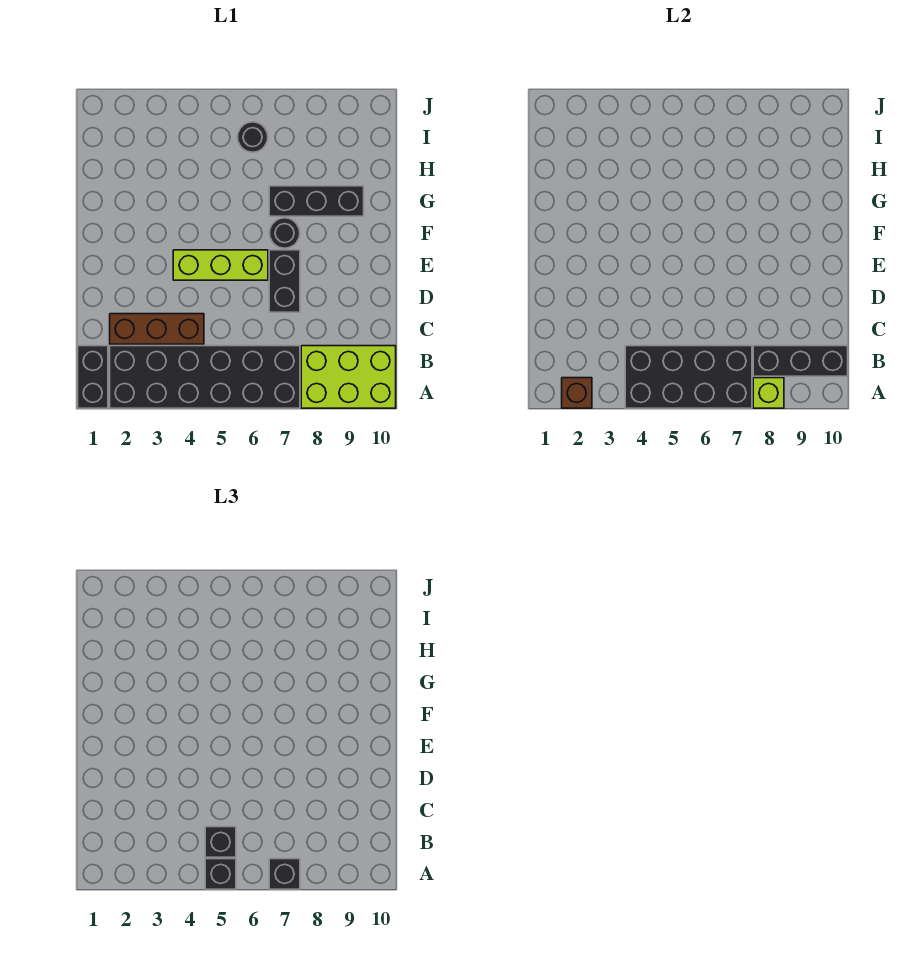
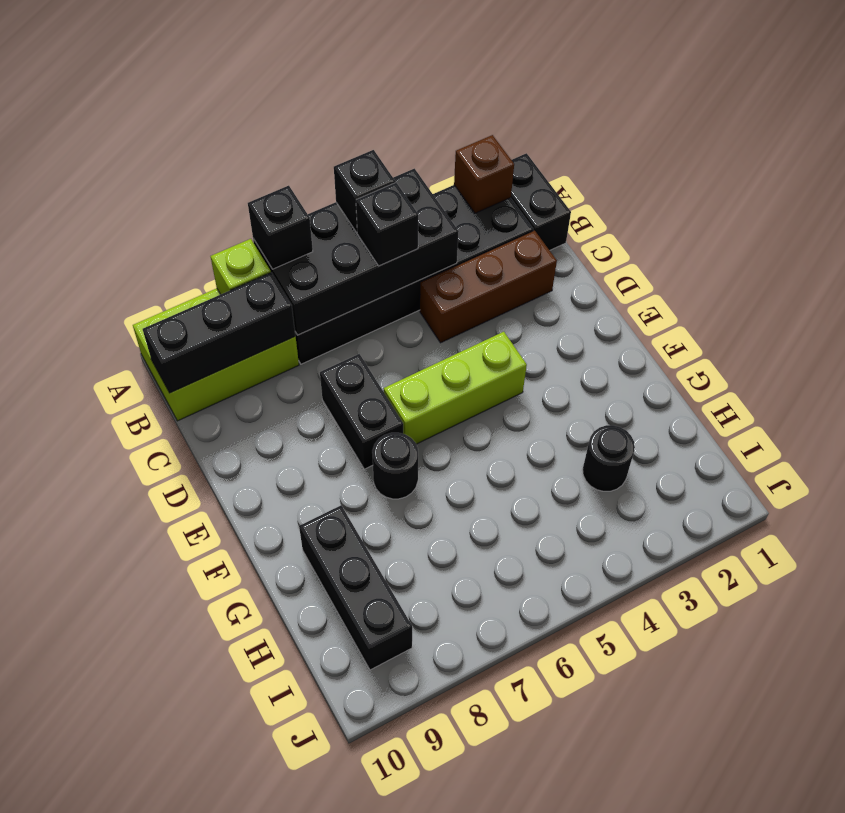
black 1x3 brick [269,186,364,216] -> black 1x3 brick turned to [299,505,412,670]
black 1x1 round brick [237,122,268,152] -> black 1x1 round brick moved to [583,425,635,491]

